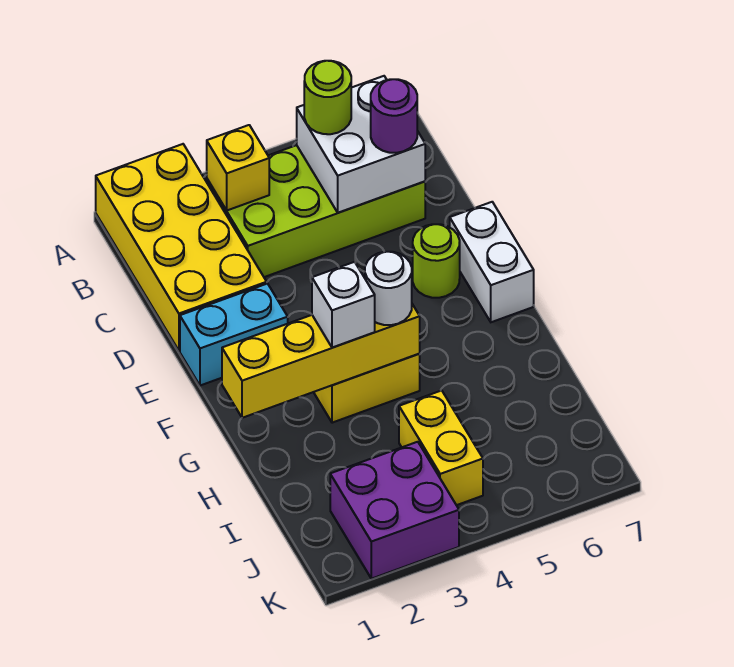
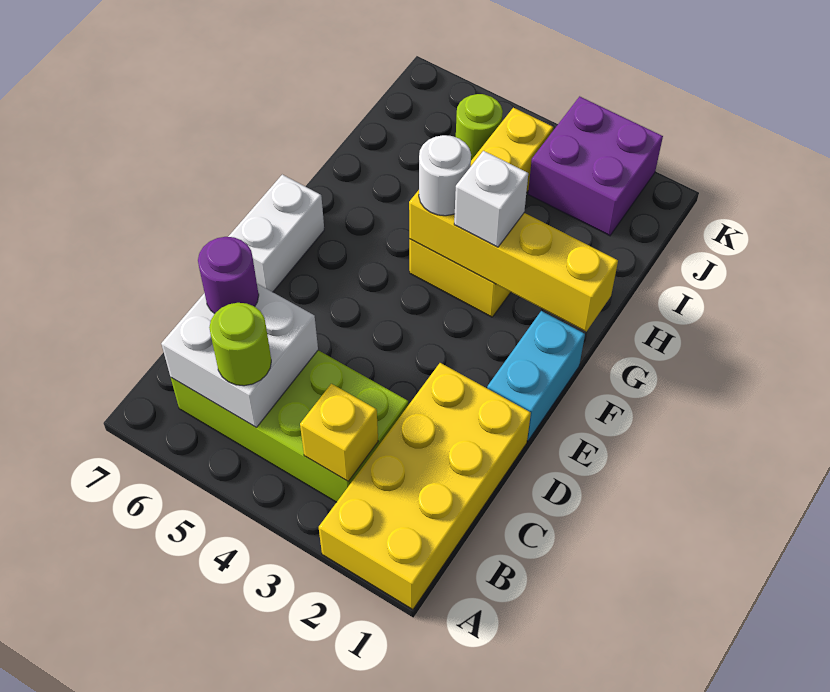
cyan 1x2 brick [180,284,288,386] -> cyan 1x2 brick turned to [487,311,585,441]
lime 1x1 round brick [413,224,460,298] -> lime 1x1 round brick moved to [456,94,503,160]

